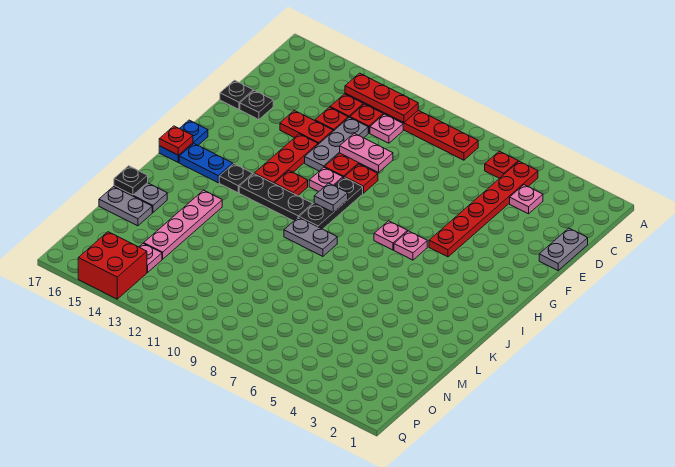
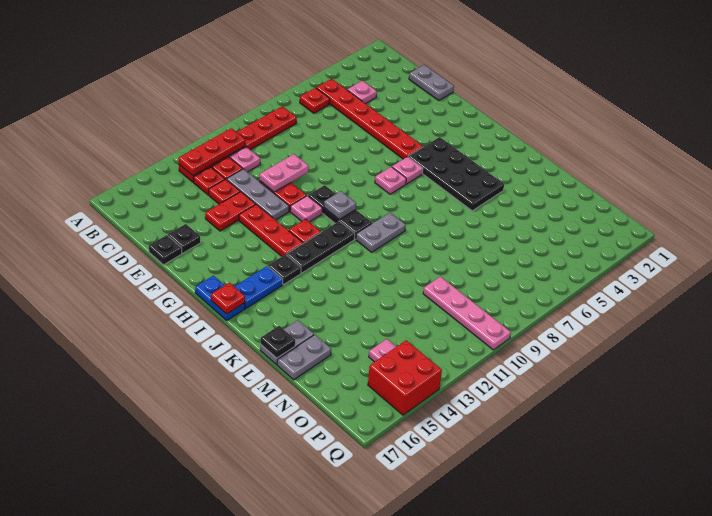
red 1x1 plate [345,164,378,193] -> none
none -> black 2x4 plate [408,137,504,211]
pink 1x4 plate [144,190,222,259] -> pink 1x4 plate moved to [423,276,511,350]

